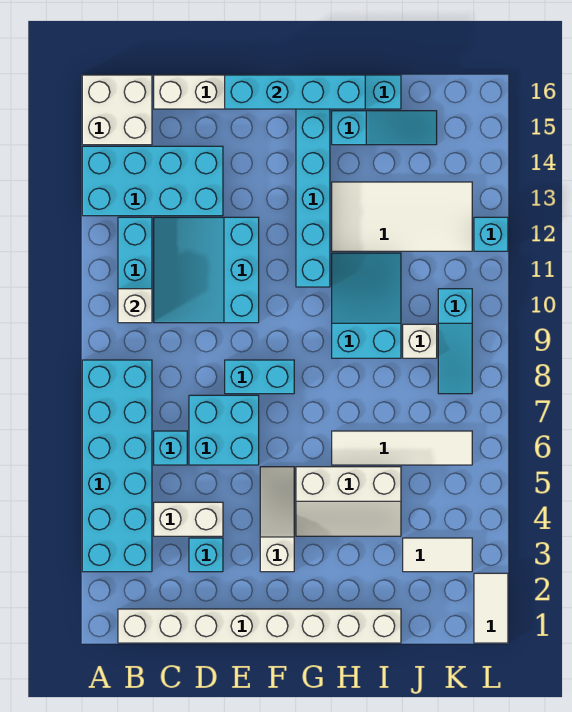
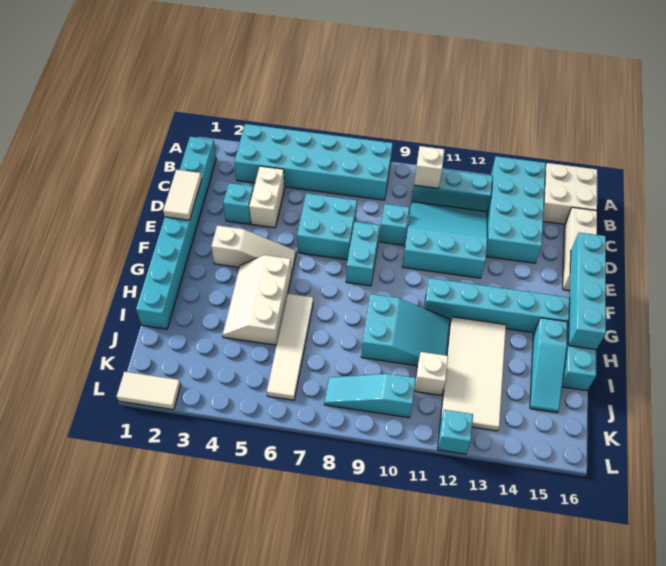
white 1x8 brick [118,609,401,643] -> cyan 1x8 brick [136,137,216,329]
cyan 1x1 brick [154,431,187,465] -> cyan 1x1 brick moved to [379,204,409,245]
white 1x2 tile [403,538,472,572] -> white 1x2 tile moved to [163,170,202,220]
white 1x1 brick [403,324,437,358] -> white 1x1 brick moved to [414,352,448,395]

